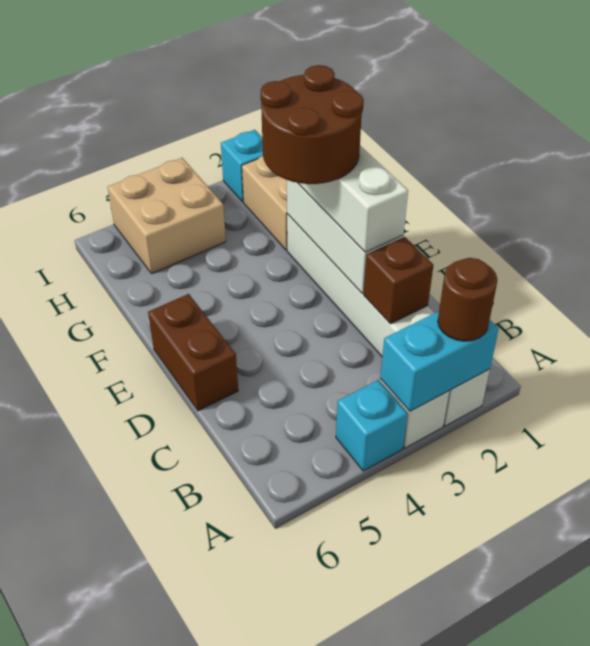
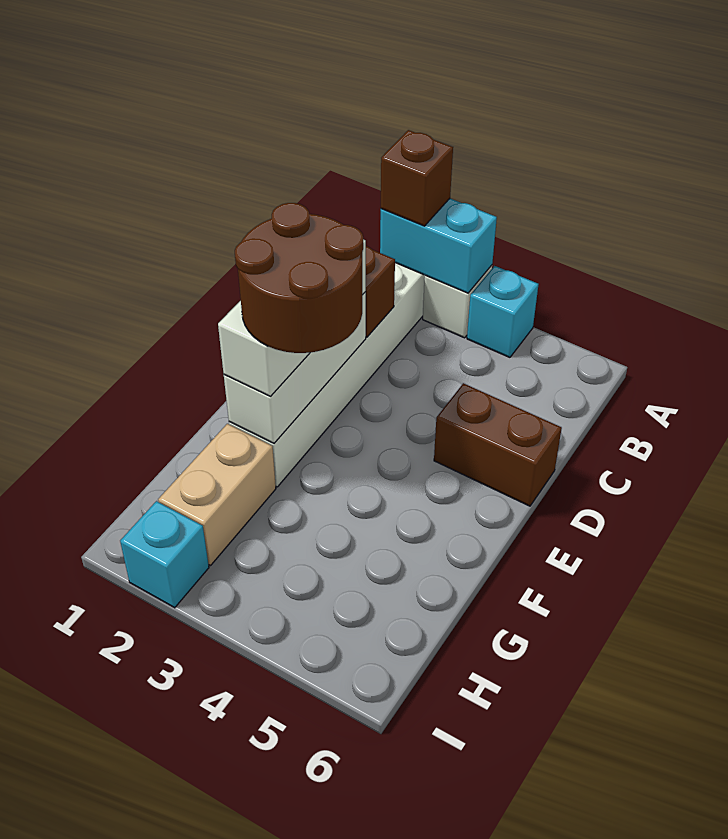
brown 1x1 round brick [438,258,497,341] -> brown 1x1 brick [381,130,453,226]
brown 1x2 brick [148,294,238,411] -> brown 1x2 brick turned to [434,383,562,506]
tan 2x2 brick [108,158,226,273] -> none

